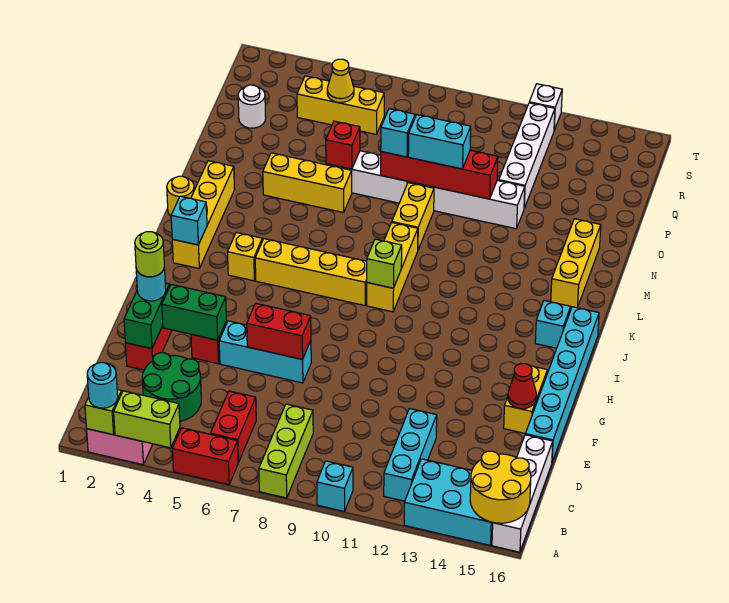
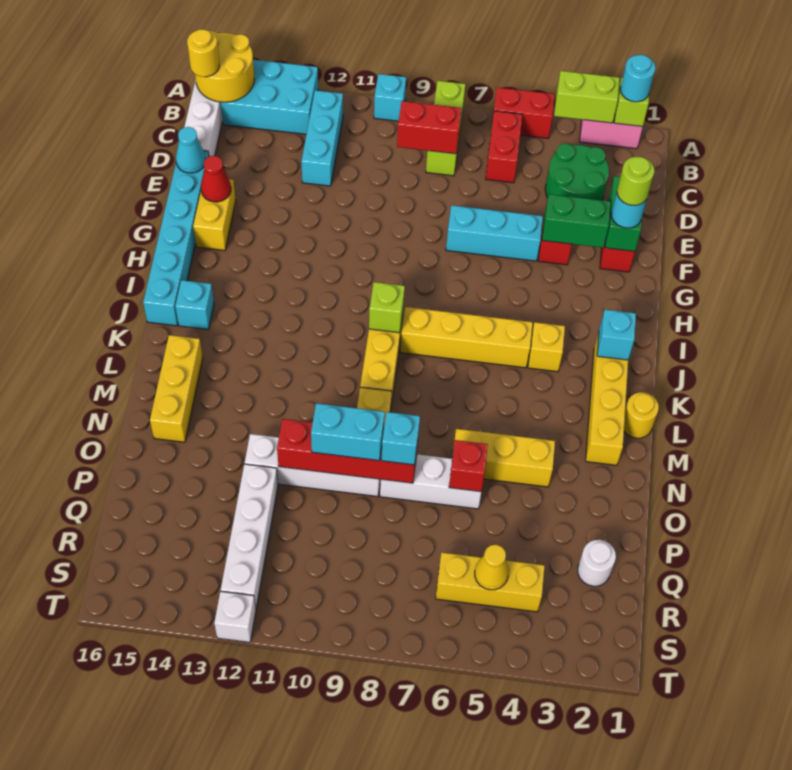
none -> yellow 1x1 round brick [187,29,219,77]
none -> cyan 1x1 cone [176,127,206,173]
red 1x2 brick [247,303,311,359] -> red 1x2 brick moved to [397,101,462,154]

